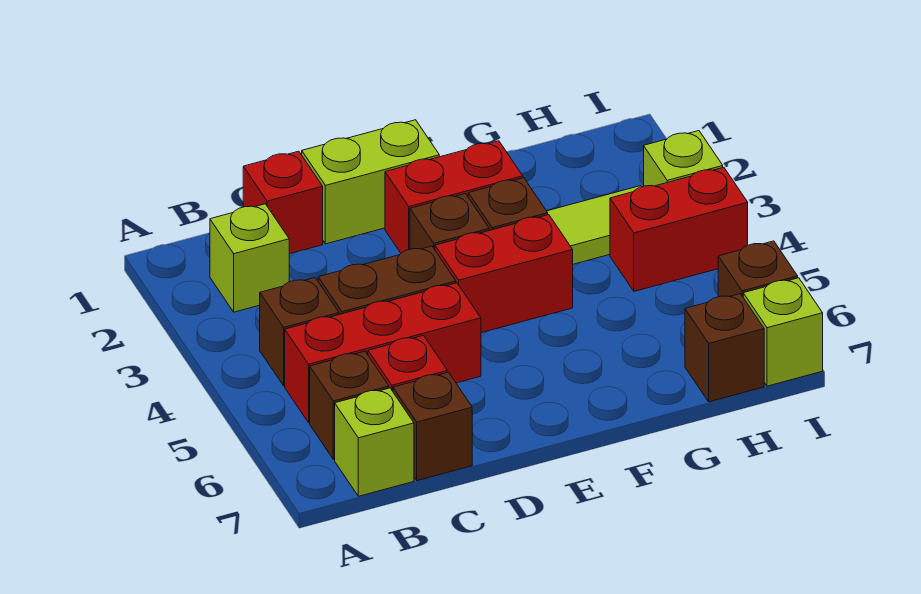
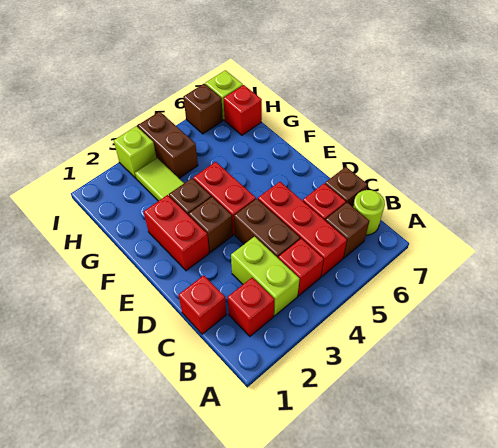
lime 1x1 brick [210,204,289,312] -> red 1x1 brick [228,278,274,336]
brown 1x1 brick [260,278,339,386] -> red 1x1 brick [278,238,324,296]
lime 1x1 brick [335,388,414,496] -> lime 1x1 round brick [353,190,385,235]
lime 1x2 brick [302,120,439,244] -> lime 1x2 brick moved to [231,237,299,316]
red 1x2 brick [610,167,748,291] -> brown 1x2 brick [138,111,198,178]
brown 1x1 brick [685,294,764,402] -> red 1x1 brick [223,85,262,135]

